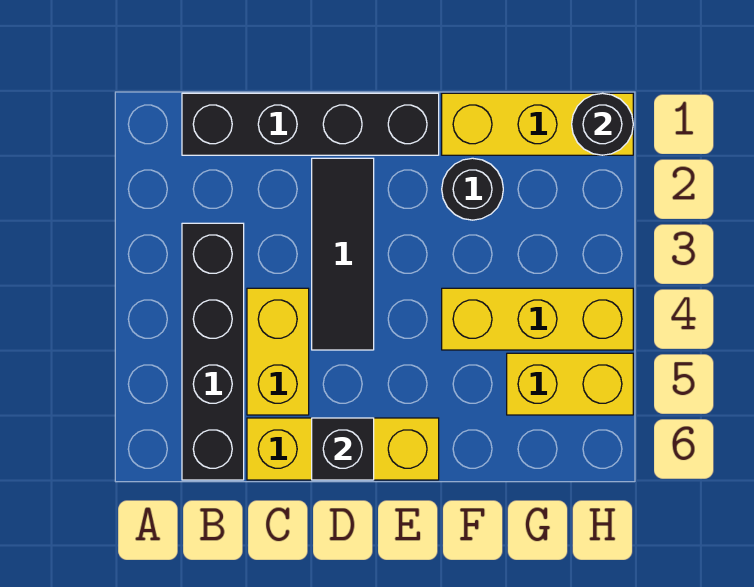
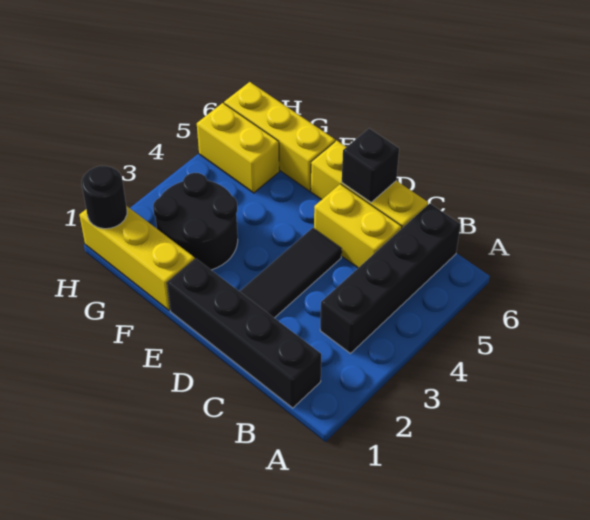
yellow 1x2 brick [247,288,309,415] -> yellow 1x2 brick turned to [314,184,402,268]
black 1x1 round brick [442,158,503,220] -> black 2x2 round brick [153,173,238,270]
yellow 1x3 brick [442,288,633,350] -> yellow 1x3 brick moved to [224,82,335,191]

